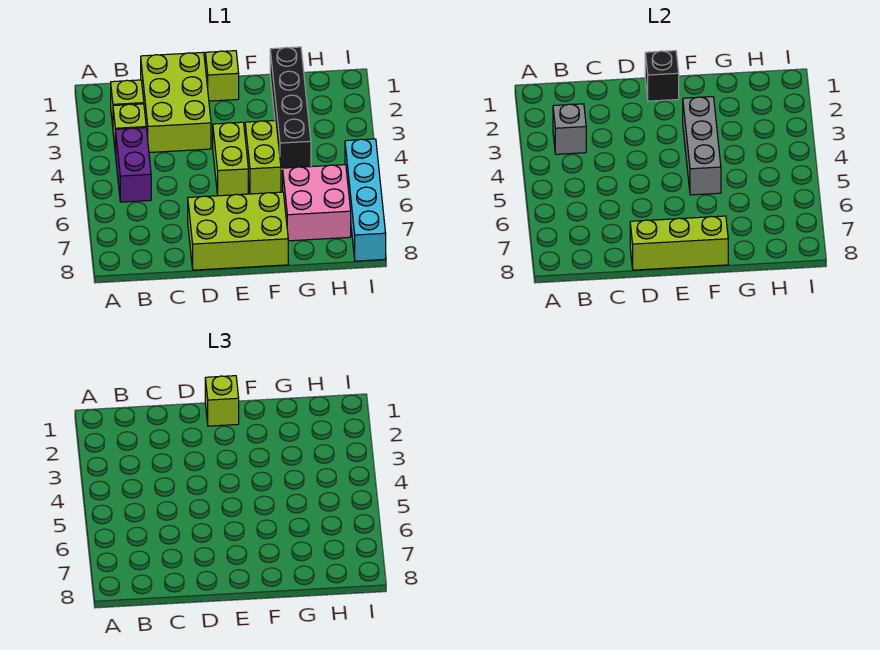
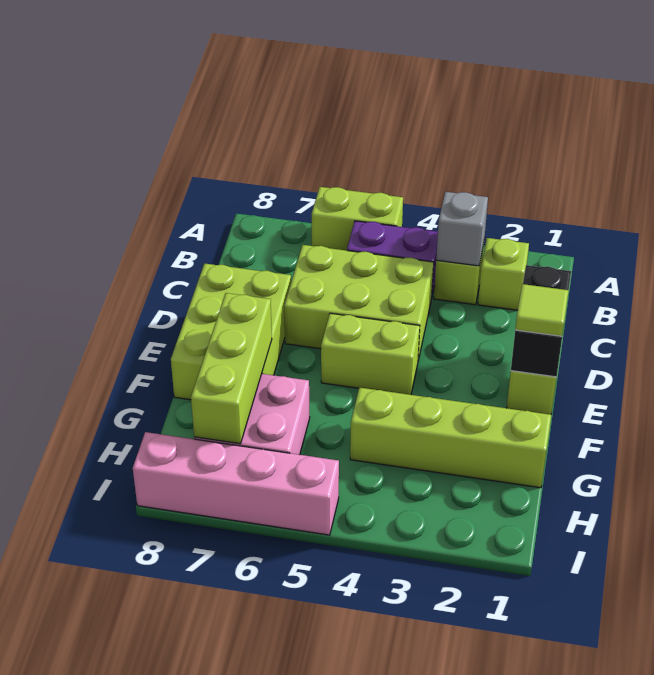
lime 2x3 brick [141,52,211,153] -> lime 2x3 brick moved to [284,245,434,360]
lime 1x3 brick [630,216,728,270] -> lime 1x3 brick moved to [191,293,272,444]
black 1x1 brick [645,51,679,101] -> black 1x2 brick [511,265,571,377]
lime 1x1 brick [205,376,239,426] -> lime 1x1 tile [515,284,569,336]
grey 1x3 brick [683,97,721,195] -> none
lime 1x2 brick [245,120,281,194] -> lime 1x2 brick moved to [312,187,403,251]
black 1x4 brick [270,47,311,169] -> lime 1x4 brick [350,388,551,488]
cyan 1x4 brick [345,139,386,261] -> pink 1x4 brick [133,432,339,535]

